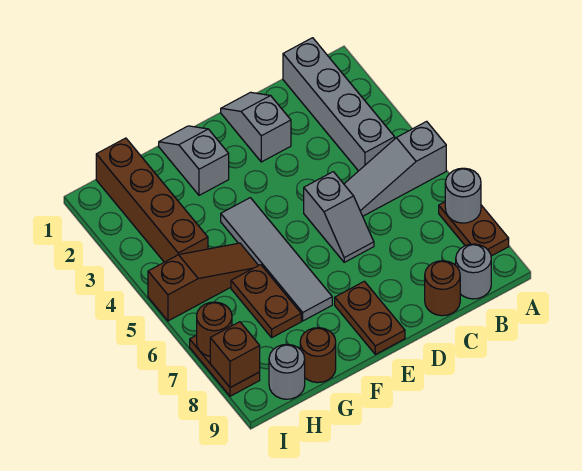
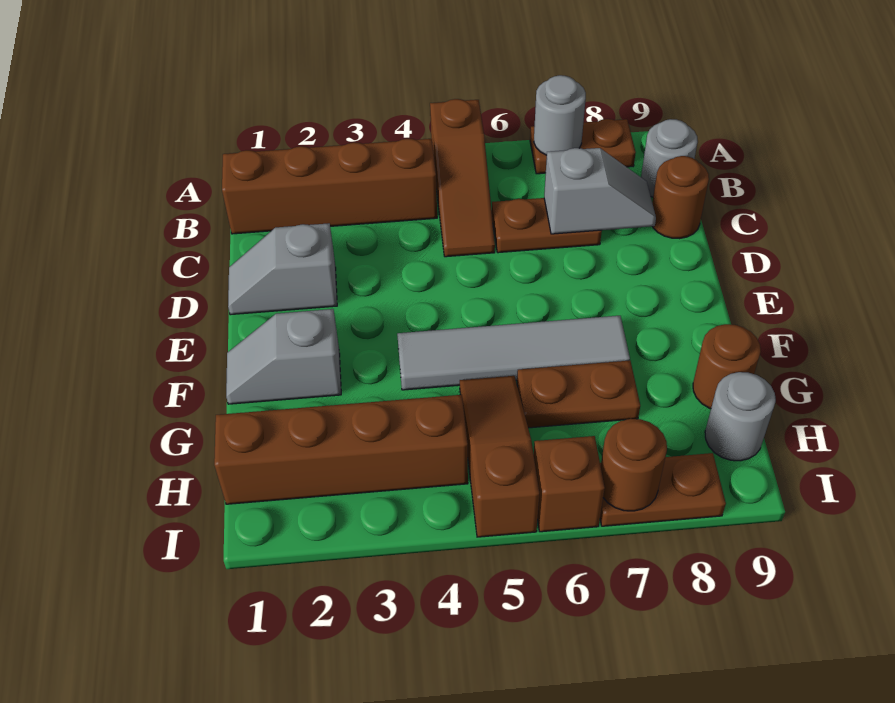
grey 1x3 slope [344,121,446,216] -> brown 1x3 slope [430,99,495,257]
grey 1x4 brick [283,38,395,171] -> brown 1x4 brick [222,139,437,234]
grey 1x2 slope [304,172,374,262] -> grey 1x2 slope moved to [544,148,656,234]
brown 1x2 plate [335,281,405,354] -> brown 1x2 plate moved to [492,198,602,253]
brown 1x1 brick [210,322,260,388] -> brown 1x1 brick moved to [534,436,605,532]

